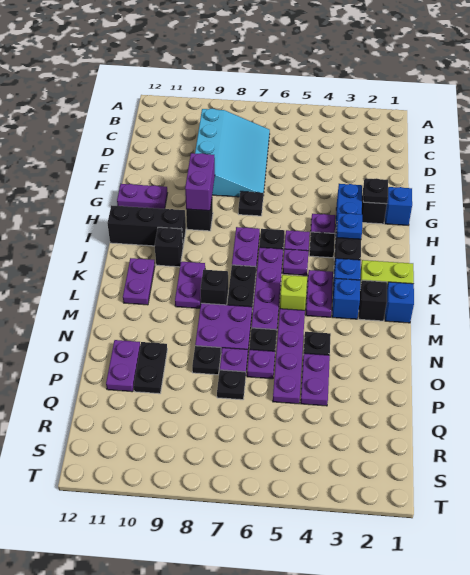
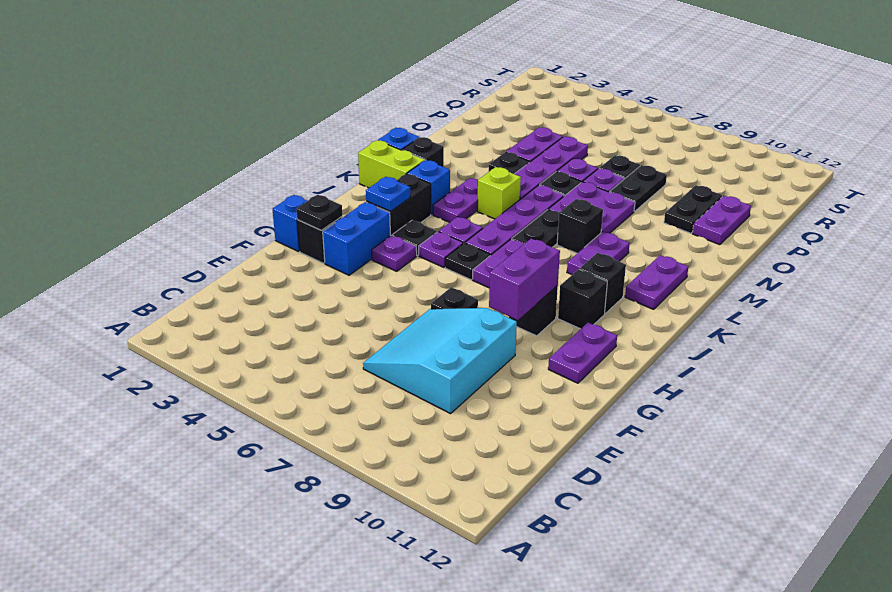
cyan 3x4 slope [195,109,270,197] -> cyan 3x3 slope [363,308,517,414]
purple 1x2 plate [117,184,167,209] -> purple 1x2 plate turned to [548,323,617,383]
black 1x3 brick [107,205,186,246] -> black 1x1 brick [558,269,607,329]
blue 1x1 brick [332,278,360,319] -> none
black 1x1 plate [192,346,221,375] -> black 1x2 plate [610,165,667,211]

